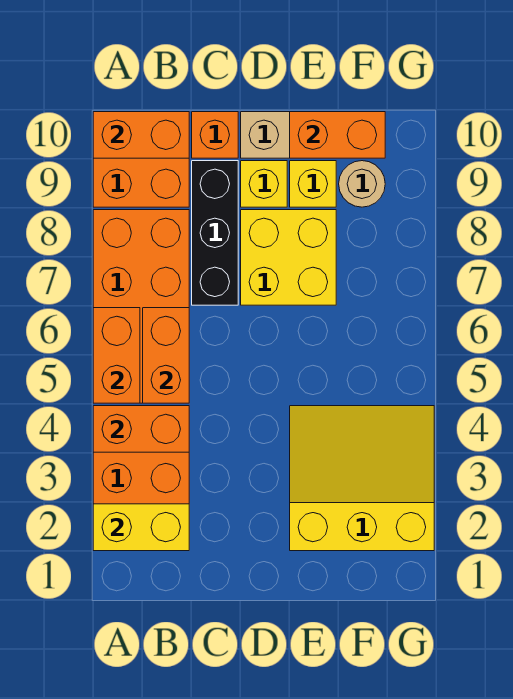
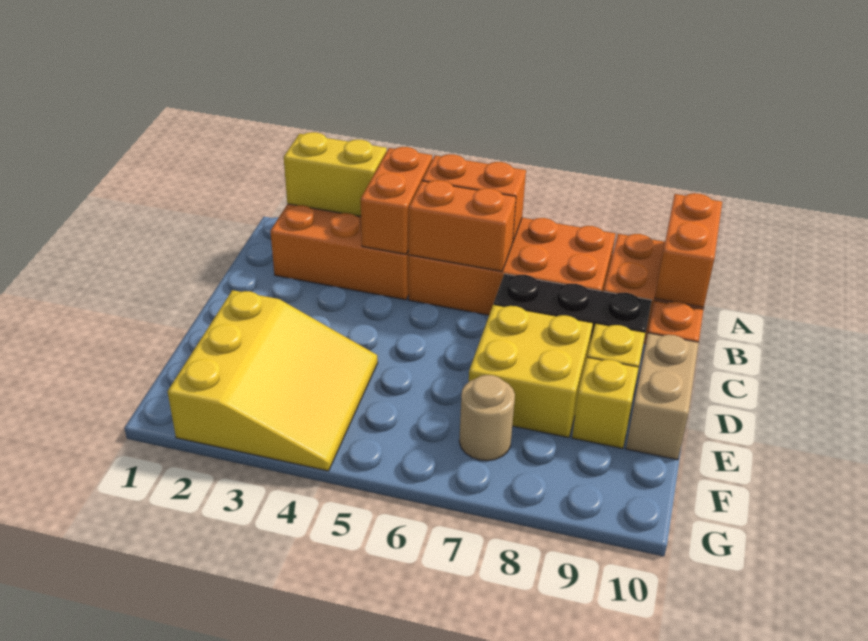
yellow 1x2 brick [93,504,189,551] -> yellow 1x2 brick turned to [284,132,387,217]
orange 1x2 brick [290,112,385,158] -> none
tan 1x1 round brick [339,161,385,207] -> tan 1x1 round brick moved to [459,375,515,461]

